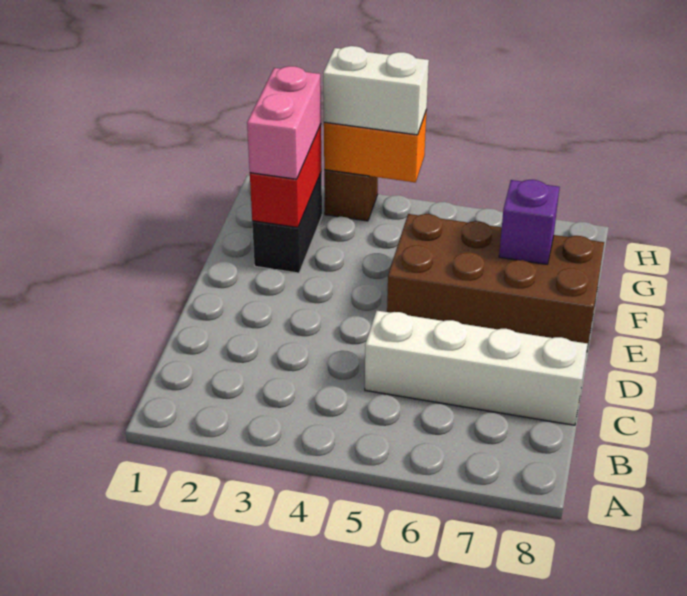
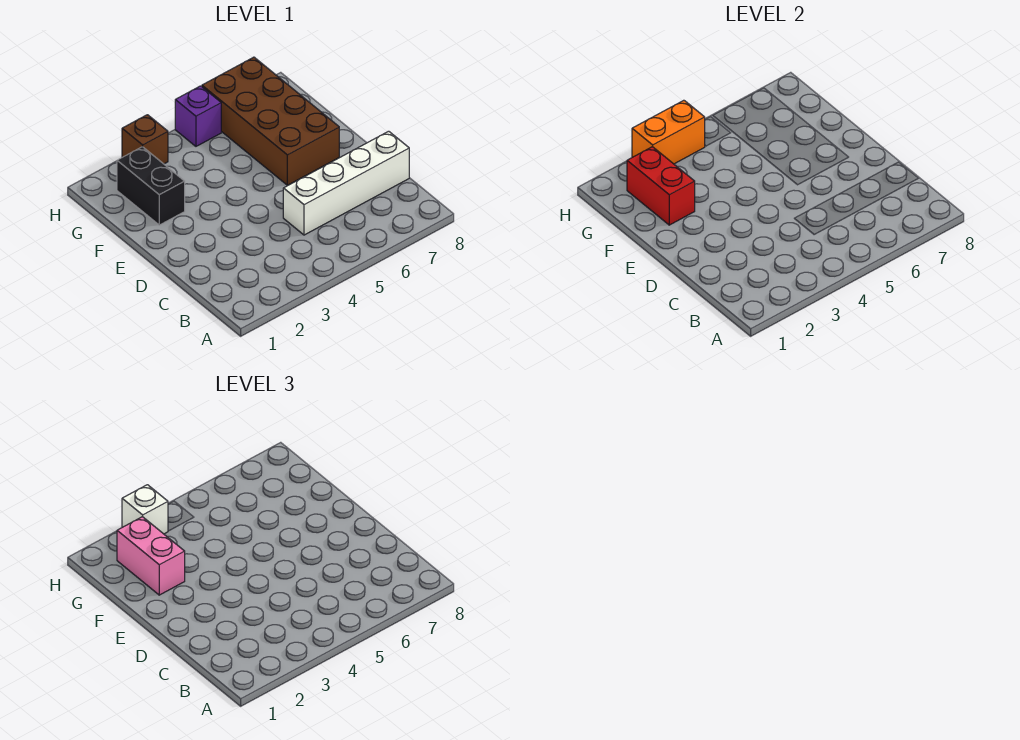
brown 2x4 brick [387,214,604,349] -> brown 2x4 brick turned to [202,57,339,185]
purple 1x1 brick [499,180,560,264] -> purple 1x1 brick moved to [175,86,221,146]
white 1x2 brick [323,46,429,135] -> white 1x1 brick [122,485,168,534]

